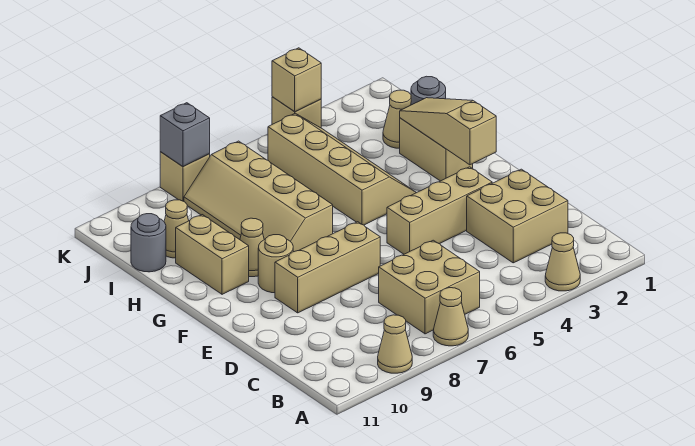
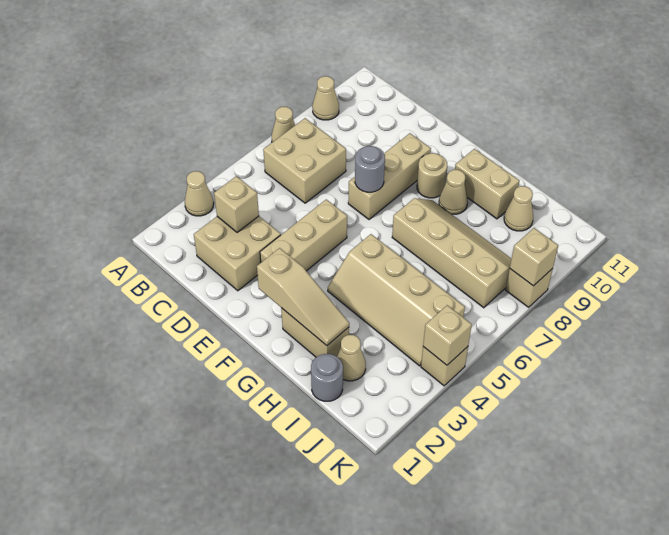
none -> tan 1x1 brick [214,176,259,232]
grey 1x1 round brick [131,214,166,272] -> grey 1x1 round brick moved to [355,146,385,192]
grey 1x1 brick [160,103,210,167] -> tan 1x1 brick [510,228,558,286]

